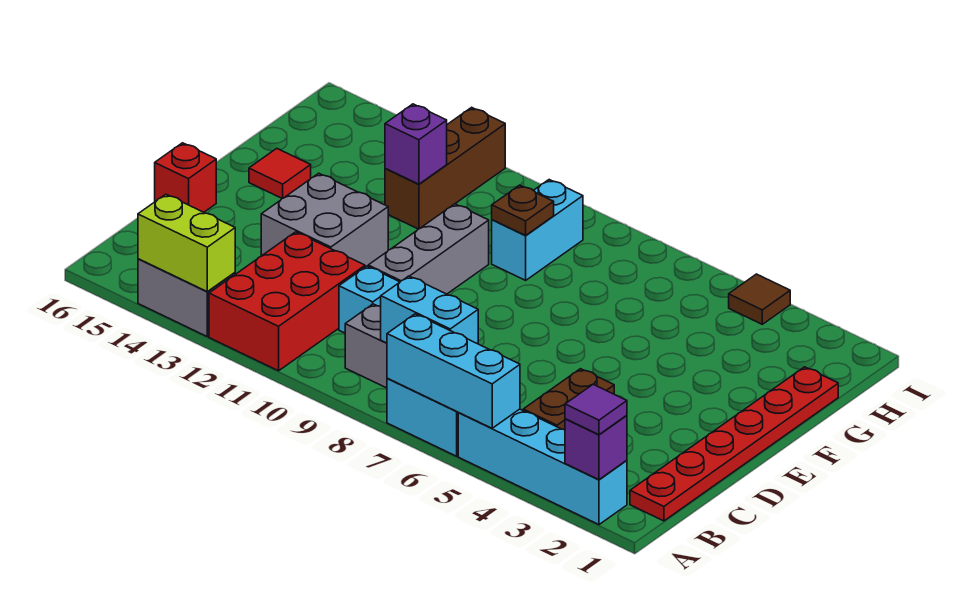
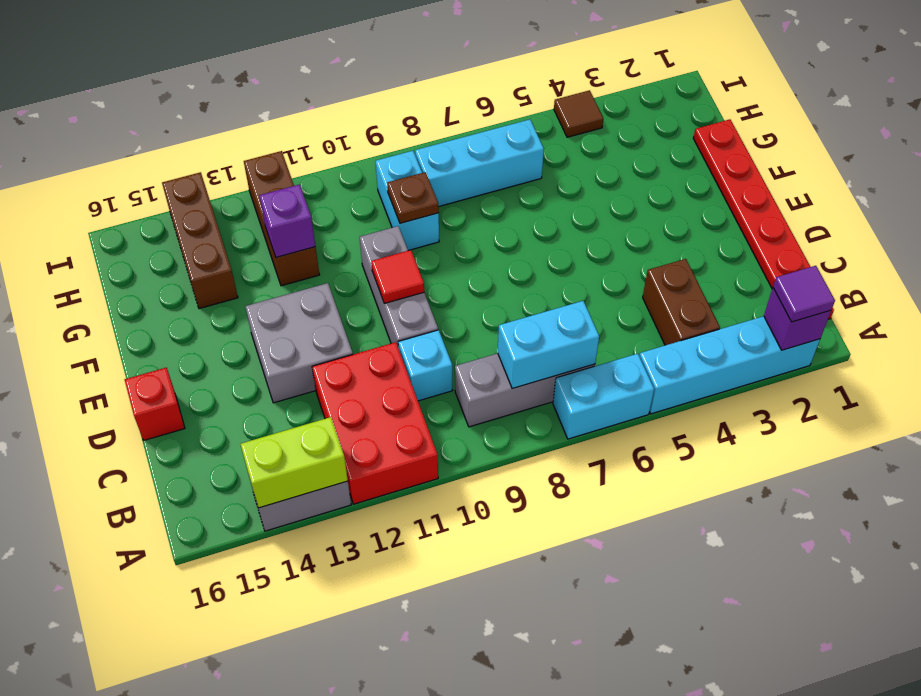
cyan 1x3 brick [387,314,520,428] -> cyan 1x3 brick moved to [415,119,544,207]
red 1x1 tile [249,149,311,199] -> red 1x1 tile moved to [371,250,424,303]
none -> brown 1x3 brick [162,172,238,309]

